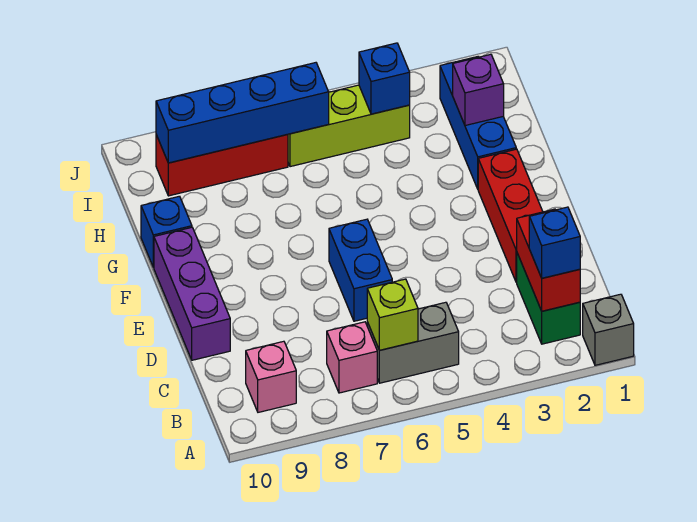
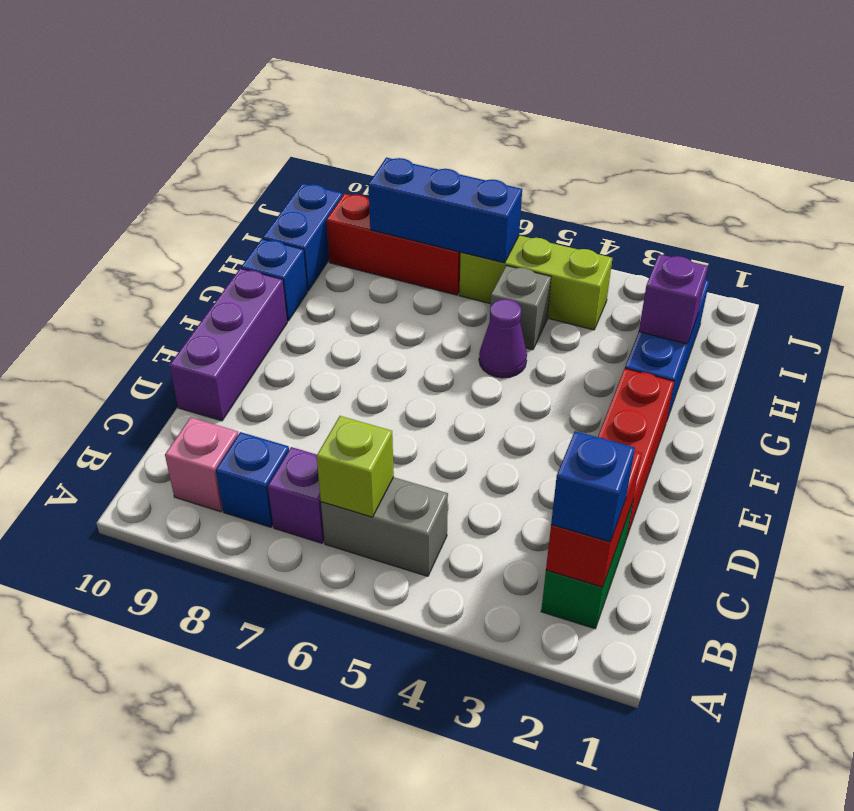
grey 1x1 brick [583,294,634,365] -> grey 1x1 brick moved to [490,265,551,350]
pink 1x1 brick [327,322,377,393] -> purple 1x1 brick [268,447,324,543]
blue 1x2 brick [329,219,392,321] -> blue 1x2 brick moved to [263,184,342,291]
none -> purple 1x1 cone [479,299,527,378]
blue 1x1 brick [359,43,410,114] -> blue 1x1 brick moved to [216,432,289,527]
blue 1x4 brick [156,63,329,163] -> blue 1x3 brick [368,158,522,263]

